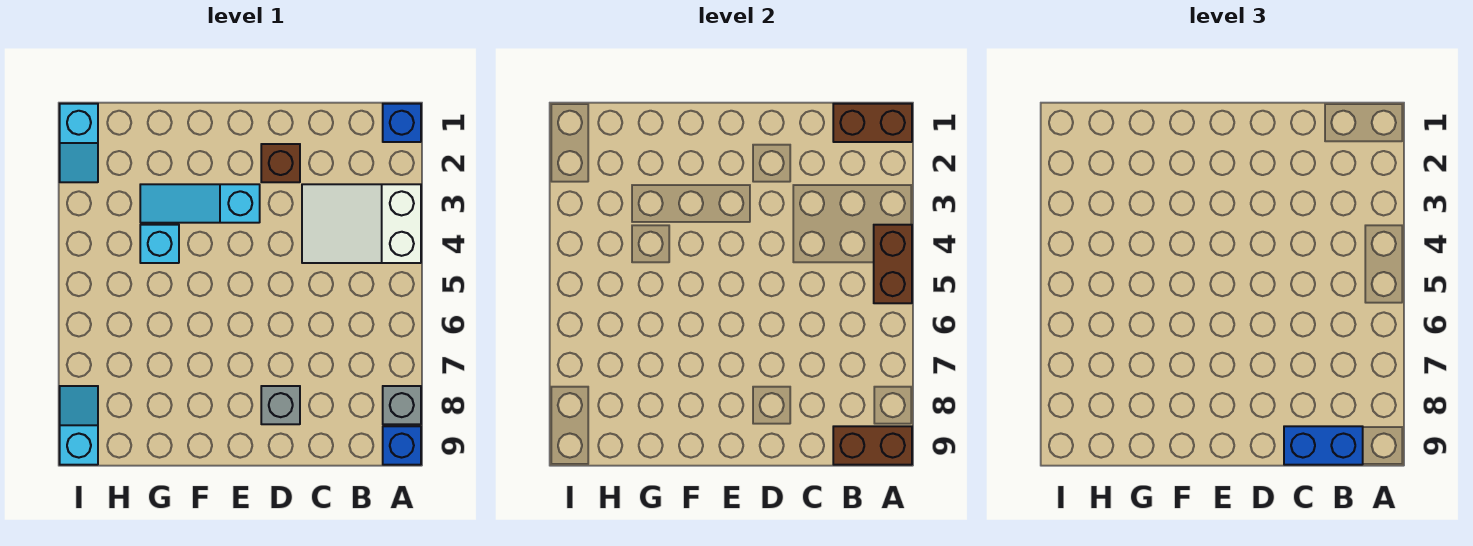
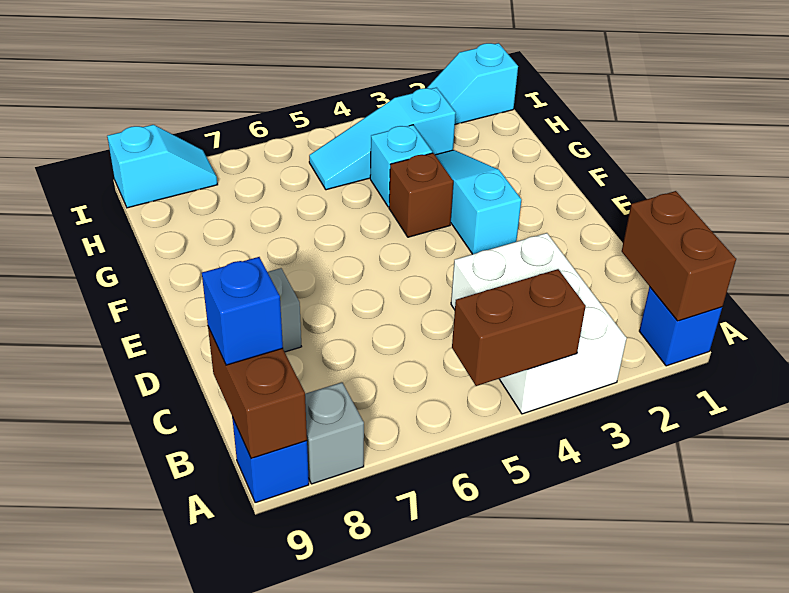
white 2x3 slope [302,184,421,263] -> white 2x3 brick [451,233,627,414]
blue 1x2 brick [1284,426,1363,465] -> blue 1x1 brick [202,257,283,365]
brown 1x1 brick [261,144,300,182] -> brown 1x1 brick moved to [389,153,453,237]
none -> cyan 1x3 slope [309,88,456,190]

